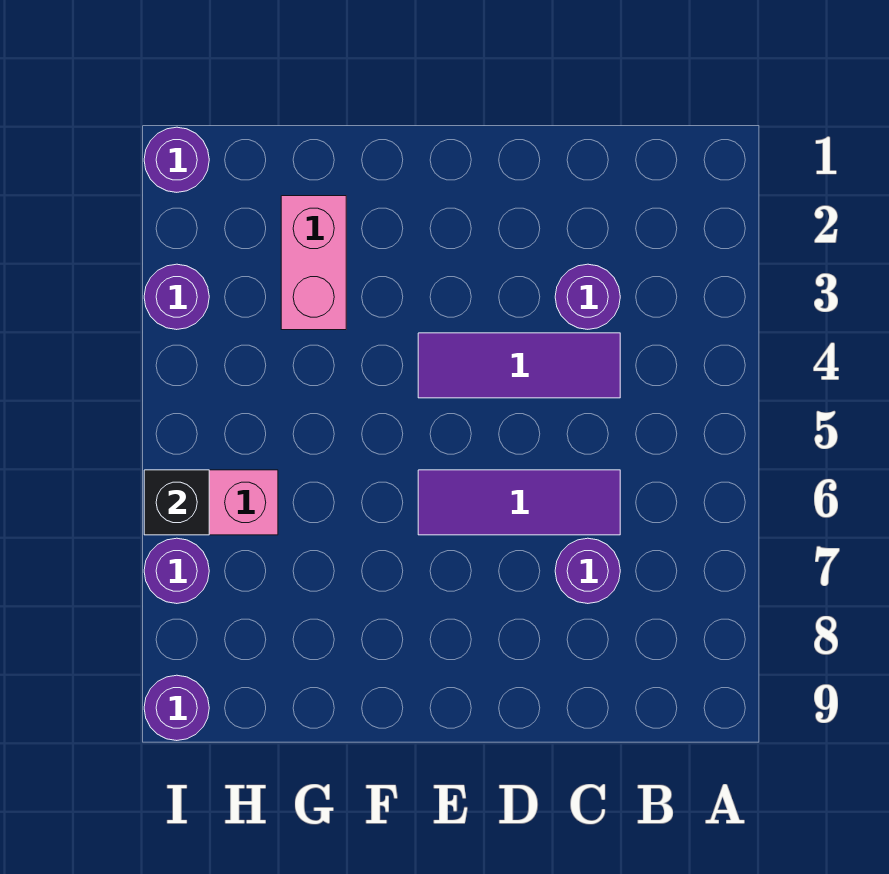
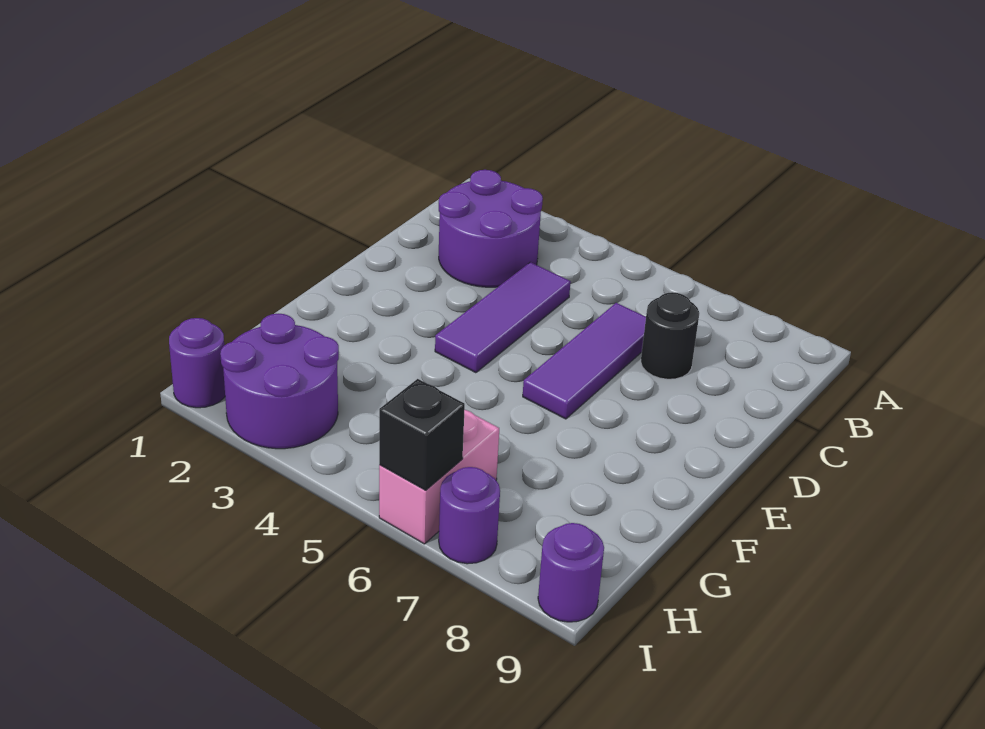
purple 1x1 round brick [555,264,620,329] -> purple 2x2 round brick [439,170,543,287]
purple 1x1 round brick [555,538,620,604] -> black 1x1 round brick [641,292,699,379]
pink 1x2 brick [281,196,346,330] -> none
purple 1x1 round brick [144,264,209,330] -> purple 2x2 round brick [220,314,339,449]

